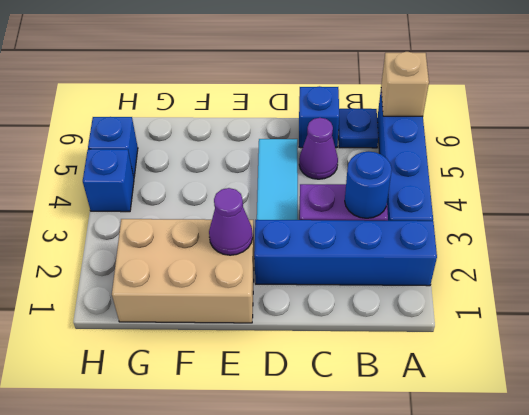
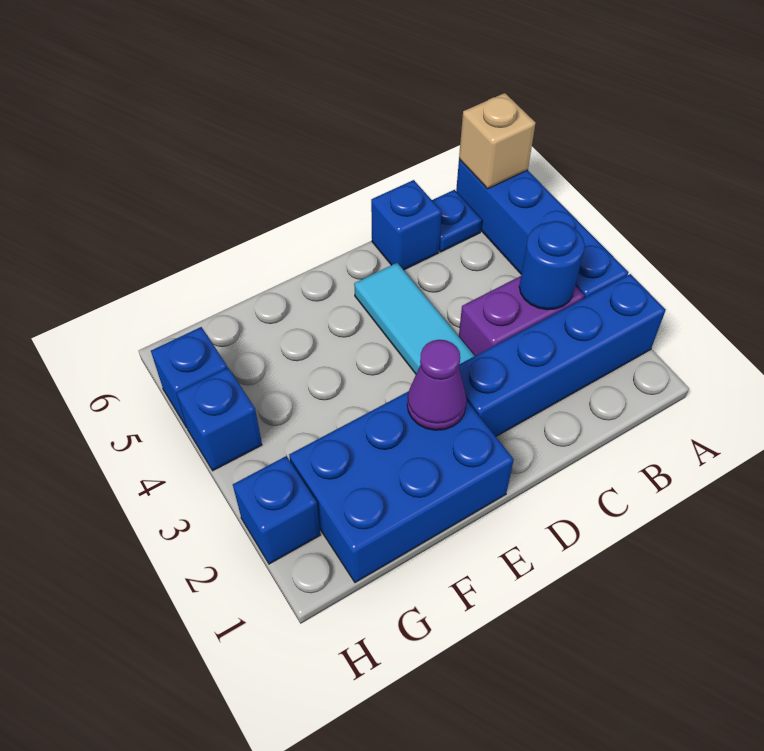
purple 1x1 cone [299,118,338,179] -> none
tan 2x3 brick [112,219,254,323] -> blue 2x3 brick [289,391,514,583]
none -> blue 1x1 brick [233,456,320,564]

